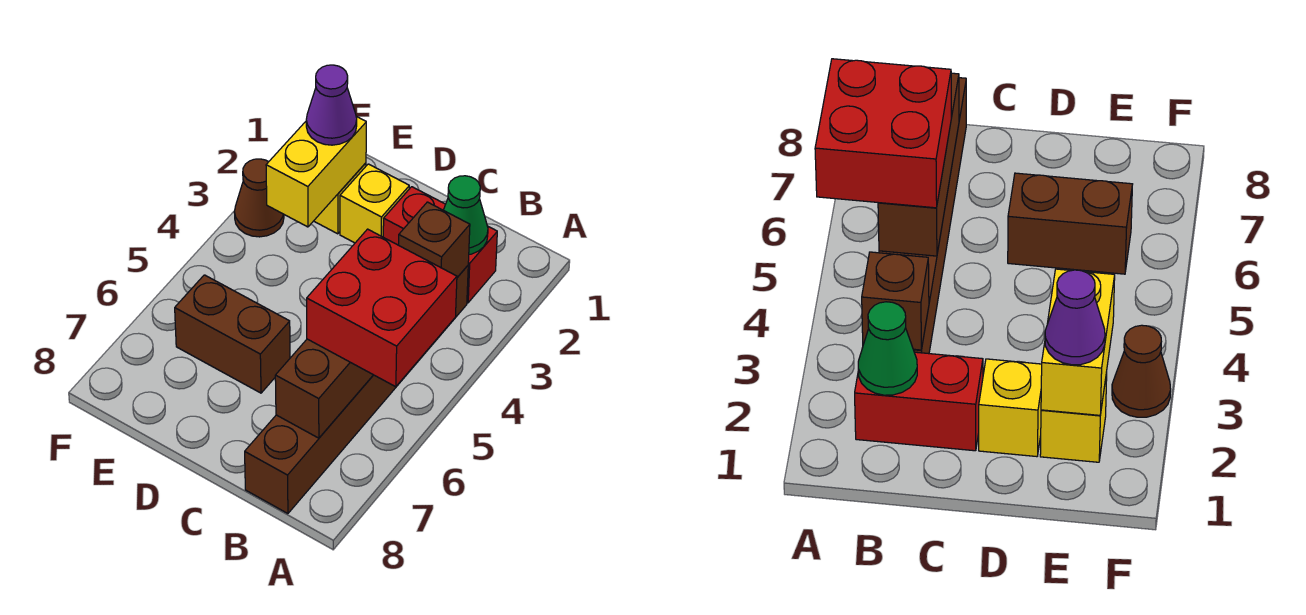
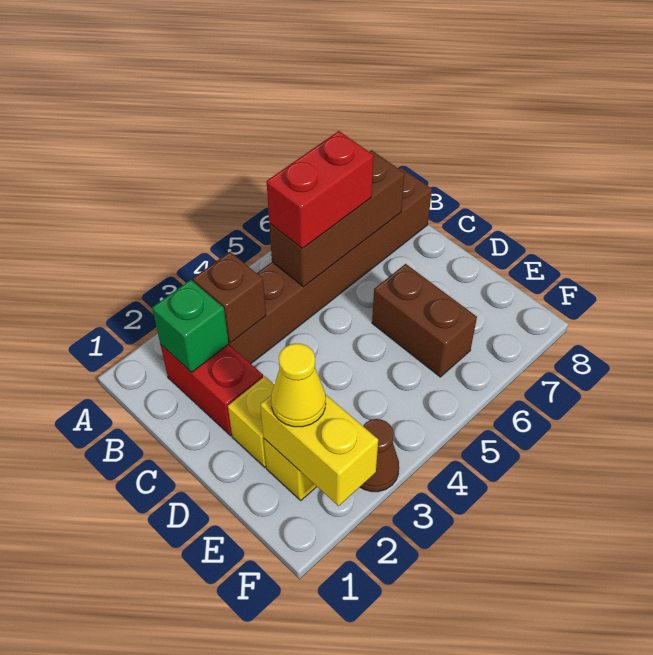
red 2x2 brick [307,229,457,387] -> red 1x2 brick [267,131,373,249]
green 1x1 cone [444,176,488,254] -> green 1x1 brick [152,280,229,372]
yellow 1x2 brick [266,117,366,227] -> yellow 1x2 brick turned to [260,395,378,506]
purple 1x1 cone [306,65,357,145] -> yellow 1x1 cone [271,343,326,427]

